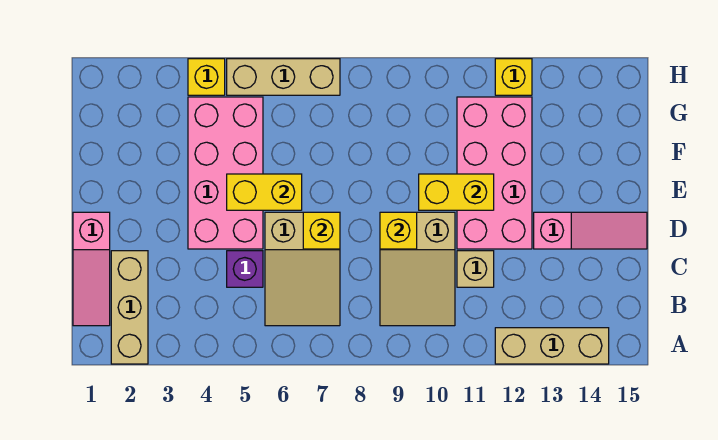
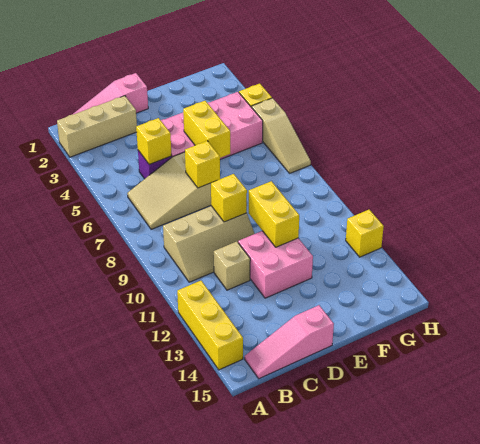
tan 1x3 brick [495,328,609,364] -> yellow 1x3 brick [177,281,243,370]
tan 2x3 slope [380,212,455,326] -> tan 2x3 slope turned to [163,206,255,282]
none -> yellow 1x1 brick [136,118,172,165]
pink 2x4 brick [457,97,532,249] -> pink 2x2 brick [238,231,313,298]
pink 1x3 slope [534,212,647,249] -> pink 1x3 slope turned to [245,305,334,379]
tan 1x3 brick [227,59,340,95] -> tan 1x3 slope [252,98,311,173]

